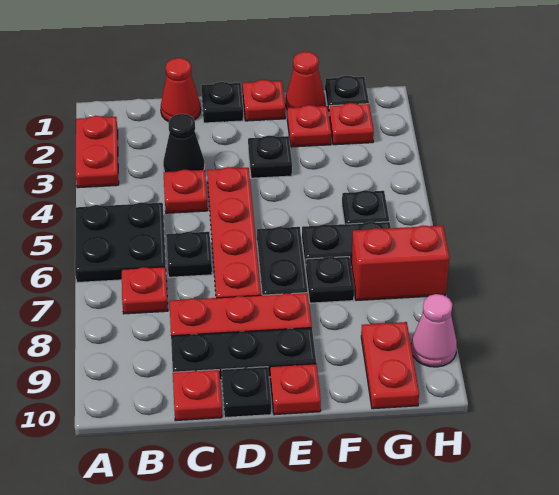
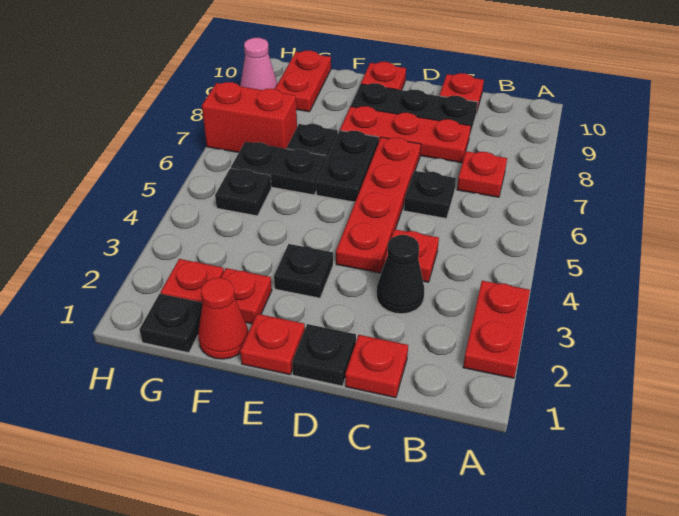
black 2x2 plate [75,202,166,283] -> none
red 1x1 cone [161,58,201,122] -> red 1x1 plate [345,335,408,398]
black 1x1 plate [222,367,271,418] -> none

